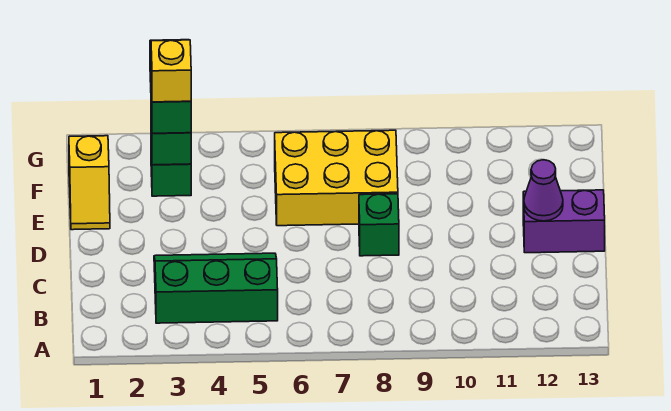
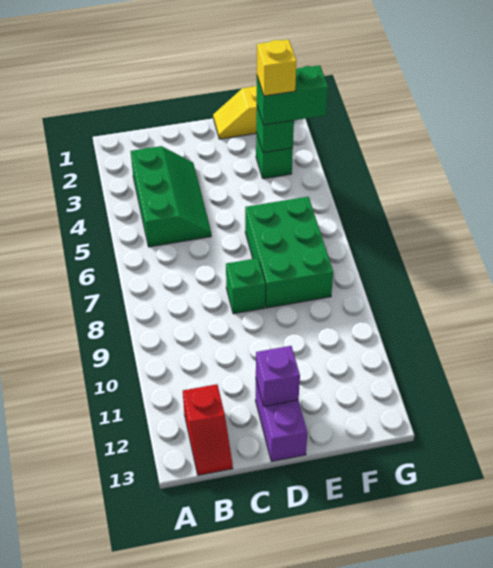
none -> red 1x2 slope [183,384,233,475]
purple 1x1 cone [524,160,563,221] -> purple 1x1 brick [256,346,300,406]
yellow 2x3 brick [275,130,398,226] -> green 2x3 brick [245,197,333,308]

